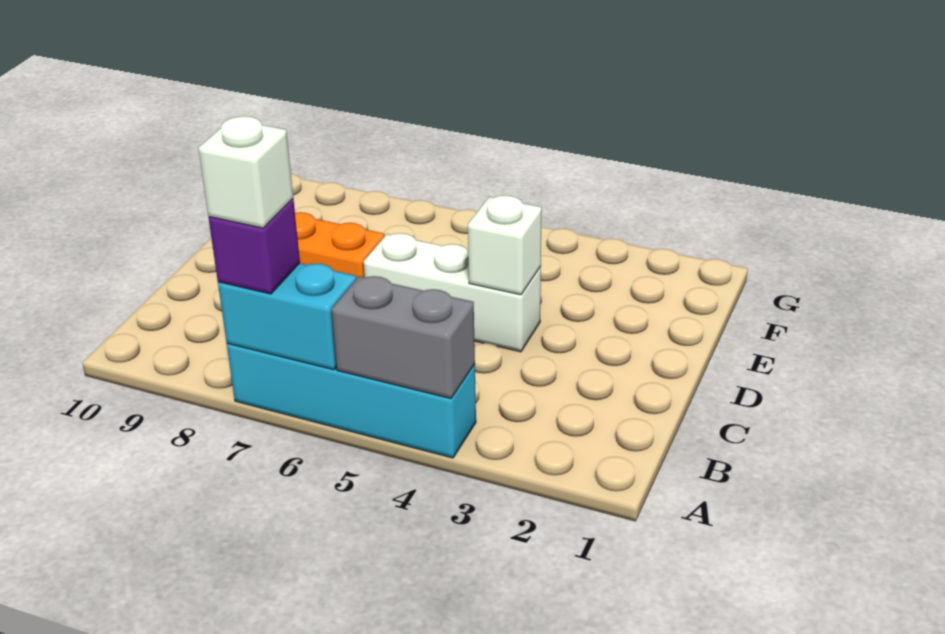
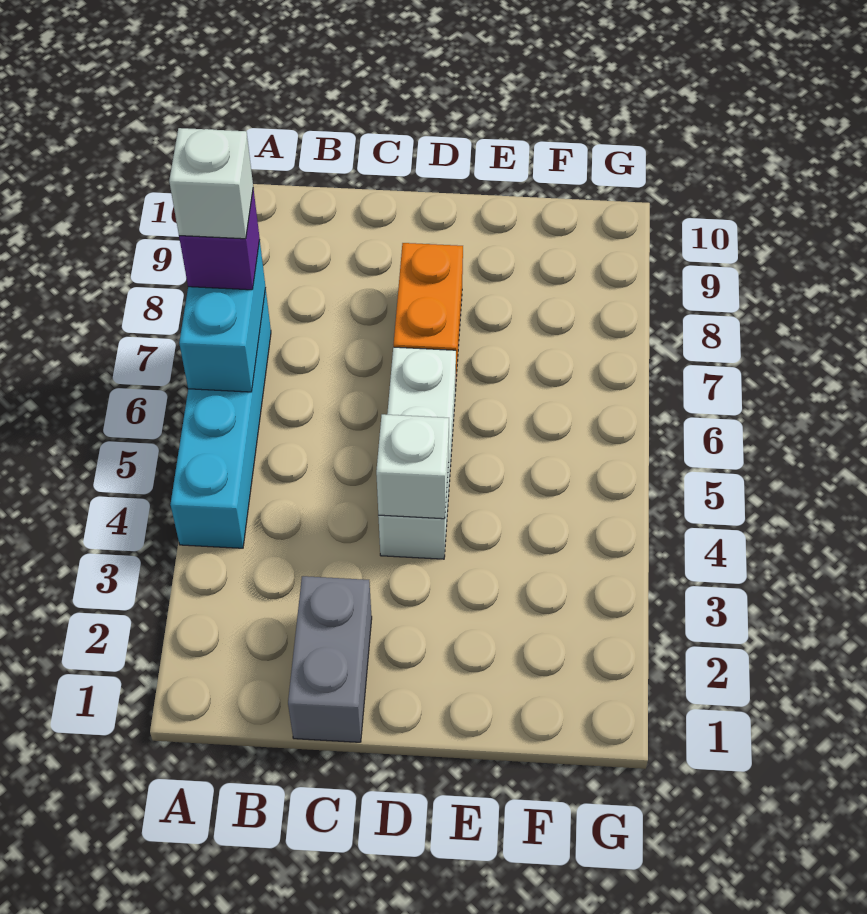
grey 1x2 brick [332,276,475,398] -> grey 1x2 brick moved to [288,576,372,742]

